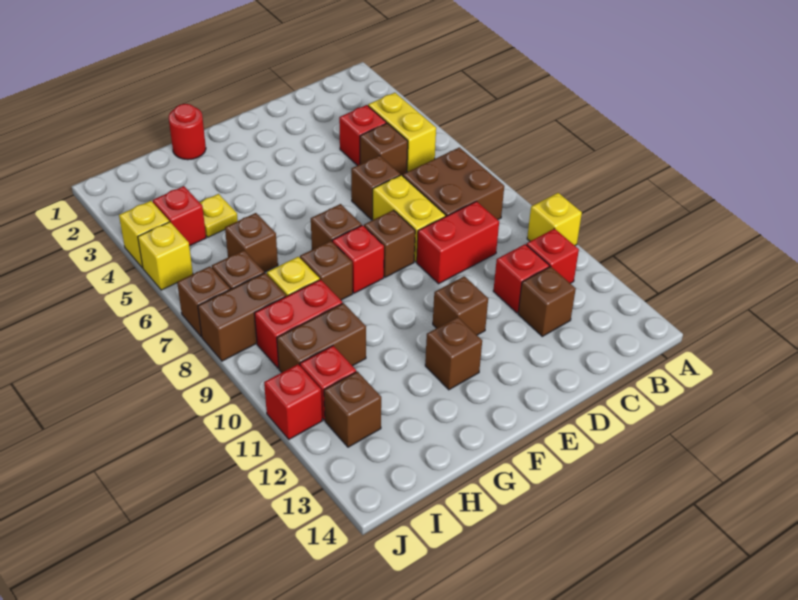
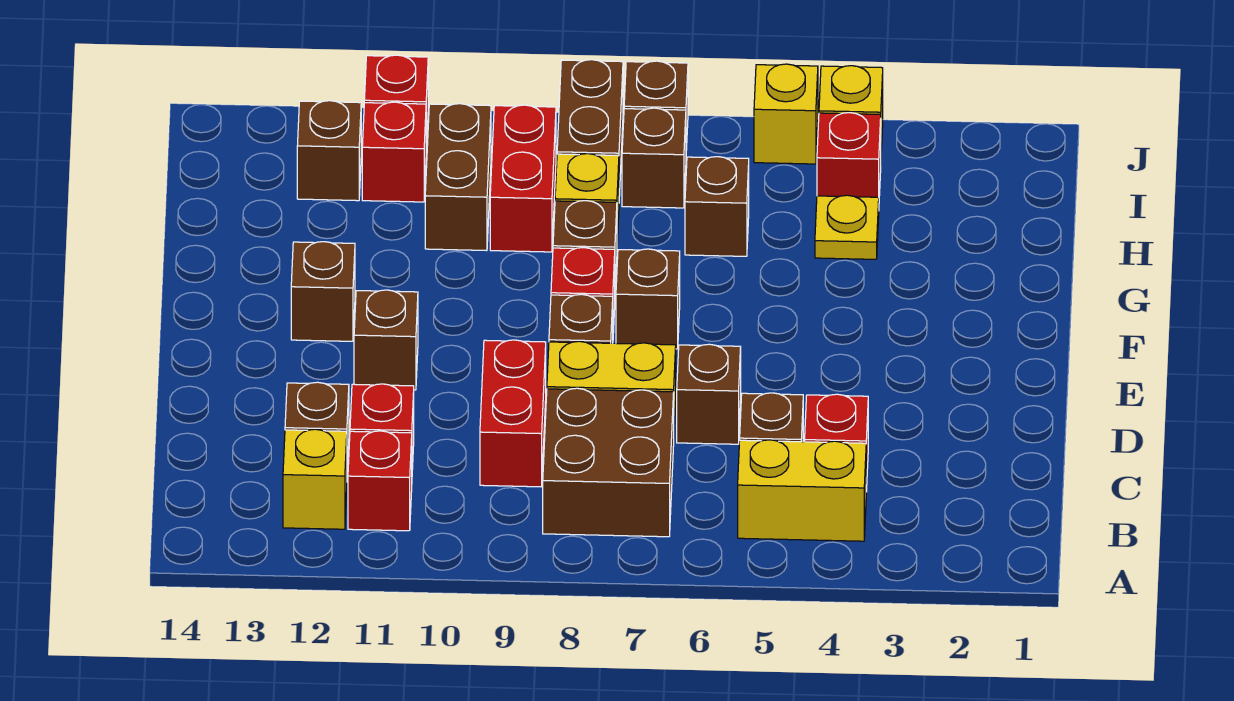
yellow 1x1 brick [527,193,582,245] -> yellow 1x1 brick moved to [283,429,347,529]
red 1x1 round brick [169,104,206,160] -> none

